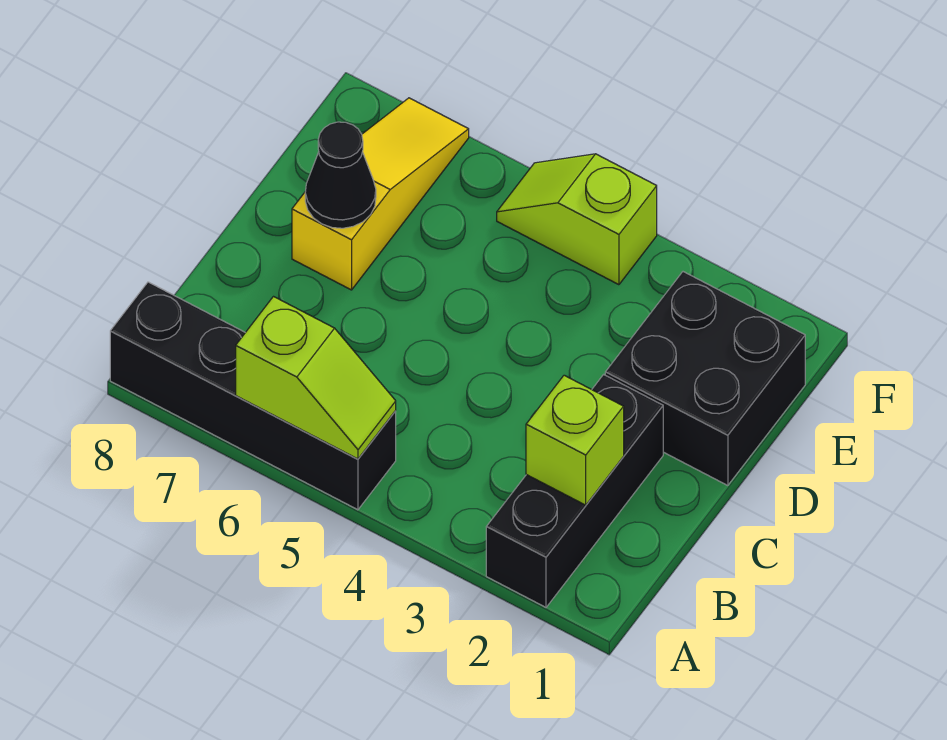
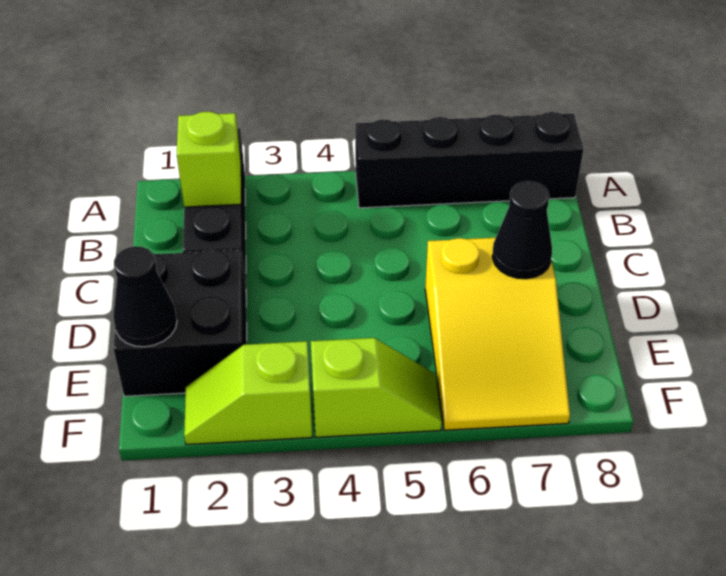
lime 1x2 slope [236,297,396,459] -> lime 1x2 slope moved to [184,341,312,445]
yellow 1x3 slope [292,98,469,290] -> yellow 2x3 slope [425,238,570,430]
none -> black 1x1 cone [113,246,177,347]

